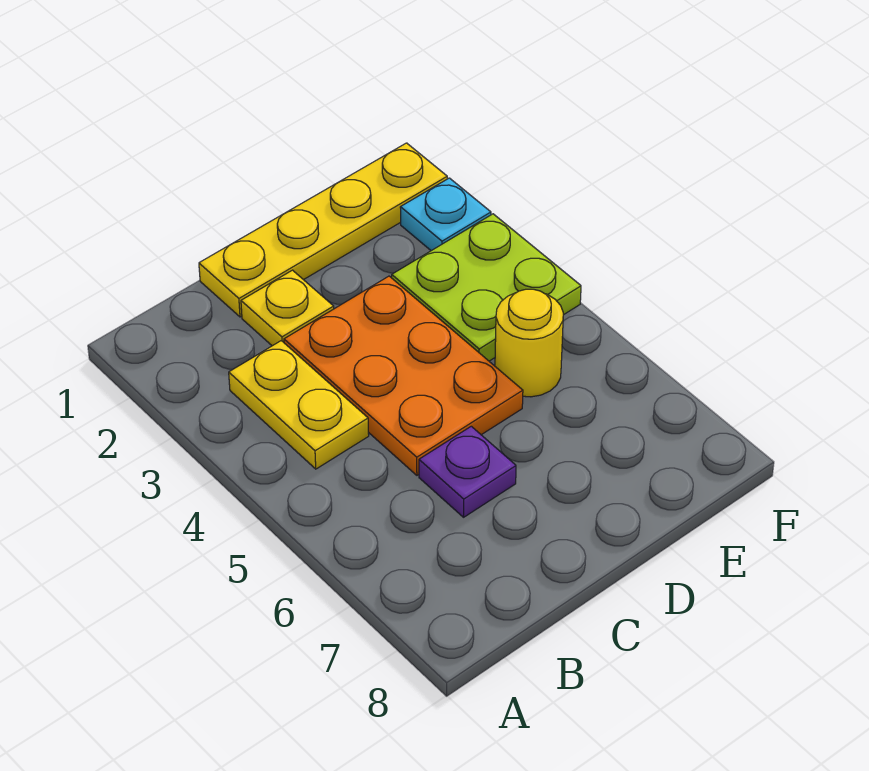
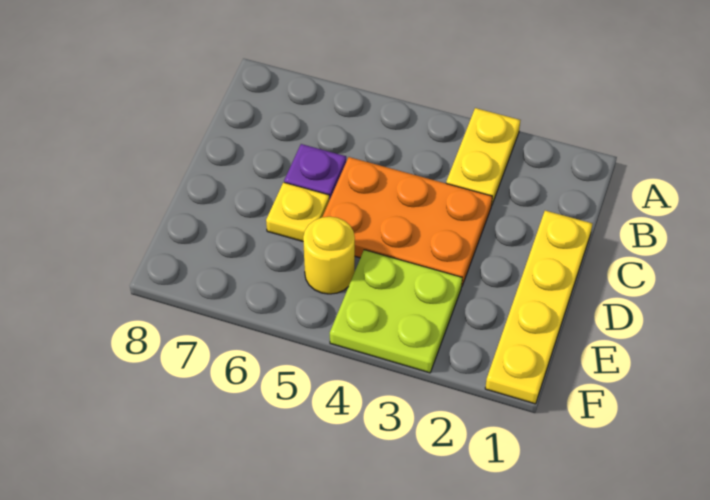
yellow 1x2 plate [229,341,369,469] -> yellow 1x2 plate turned to [446,108,520,206]
yellow 1x1 plate [241,270,334,346] -> yellow 1x1 plate moved to [266,182,329,241]
cyan 1x1 plate [400,178,491,251] -> none

